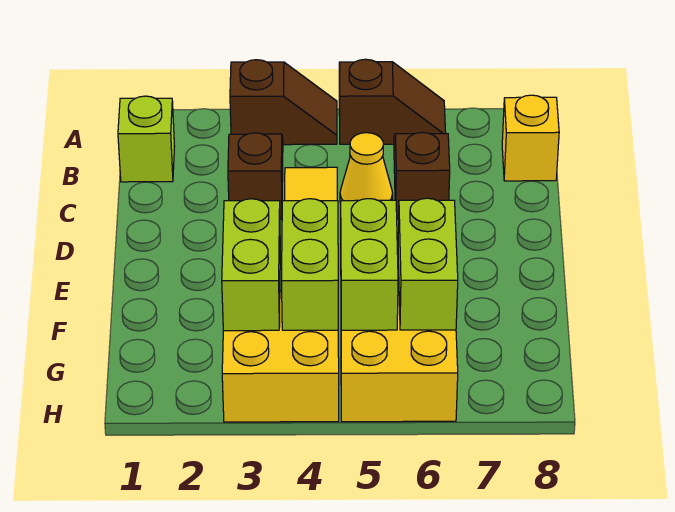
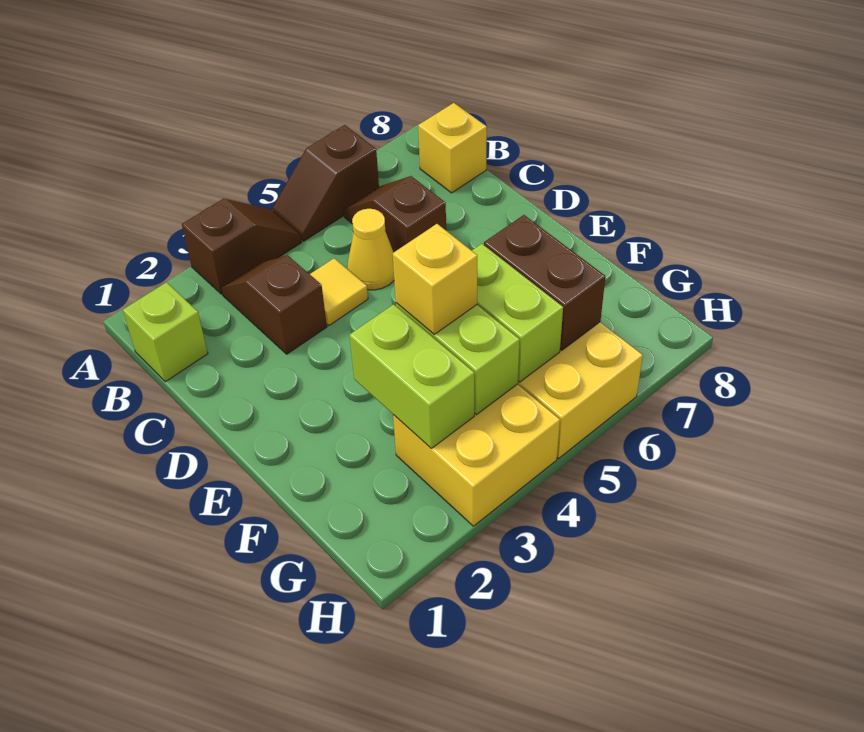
brown 1x2 slope [339,59,446,144] -> brown 1x2 slope turned to [272,125,379,241]
none -> yellow 1x1 brick [393,224,477,334]
lime 1x2 brick [398,198,458,330] -> brown 1x2 brick [484,215,605,350]

